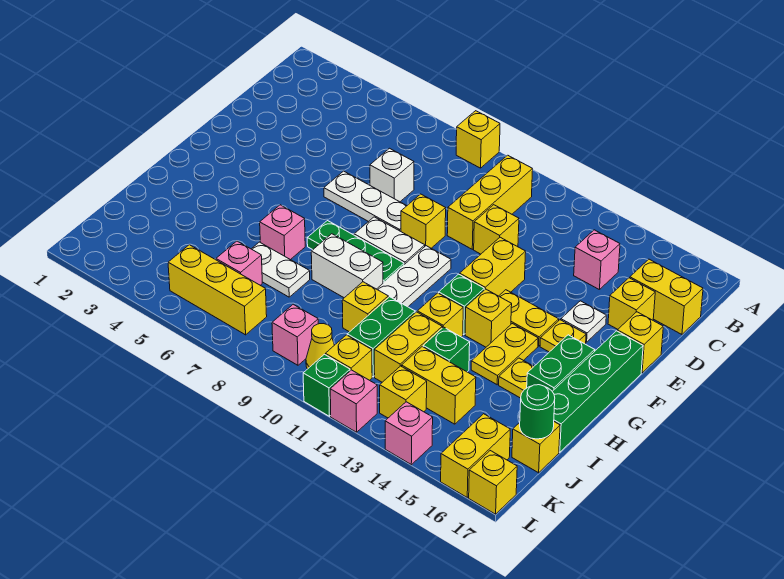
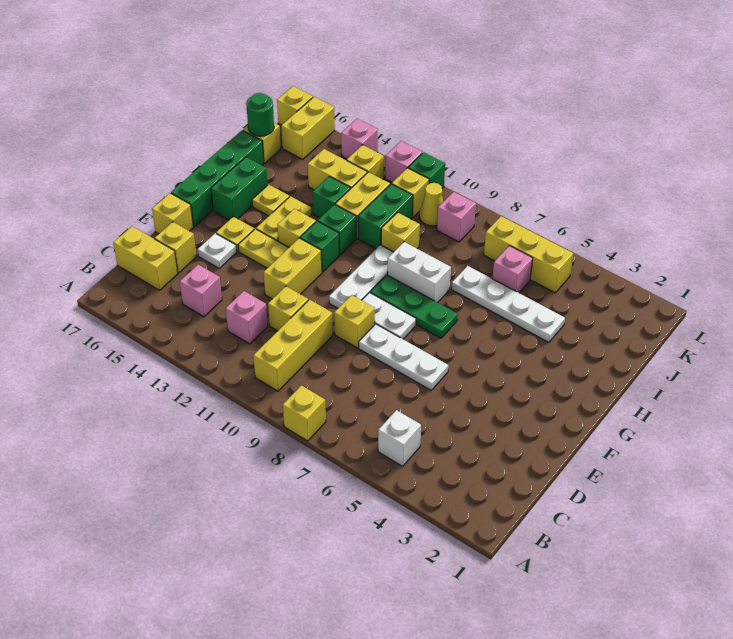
white 1x1 brick [370,148,414,202] -> white 1x1 brick moved to [378,410,421,466]
pink 1x1 brick [260,205,305,260] -> pink 1x1 brick moved to [226,291,268,344]
yellow 1x1 brick [417,293,463,337] -> green 1x1 brick [318,204,356,255]
white 1x2 plate [252,242,310,297] -> white 1x4 plate [452,266,565,342]

